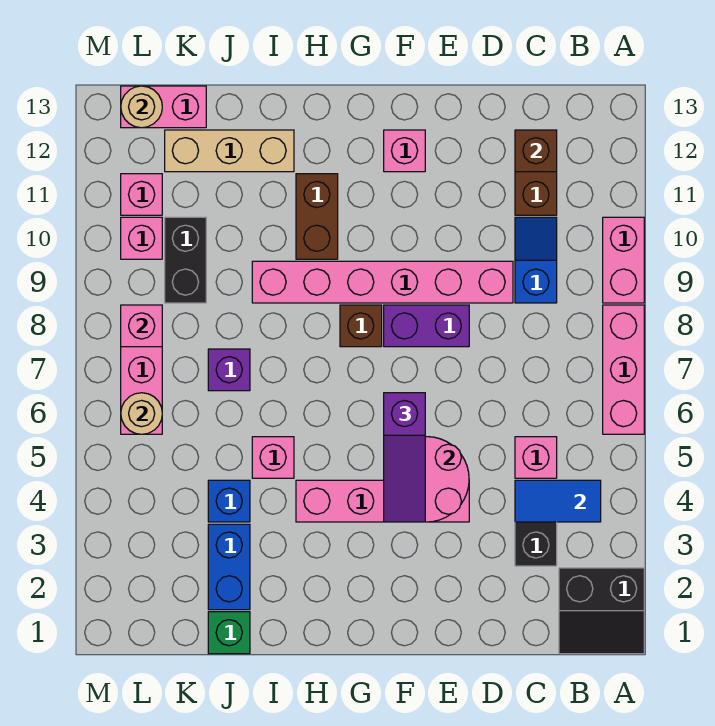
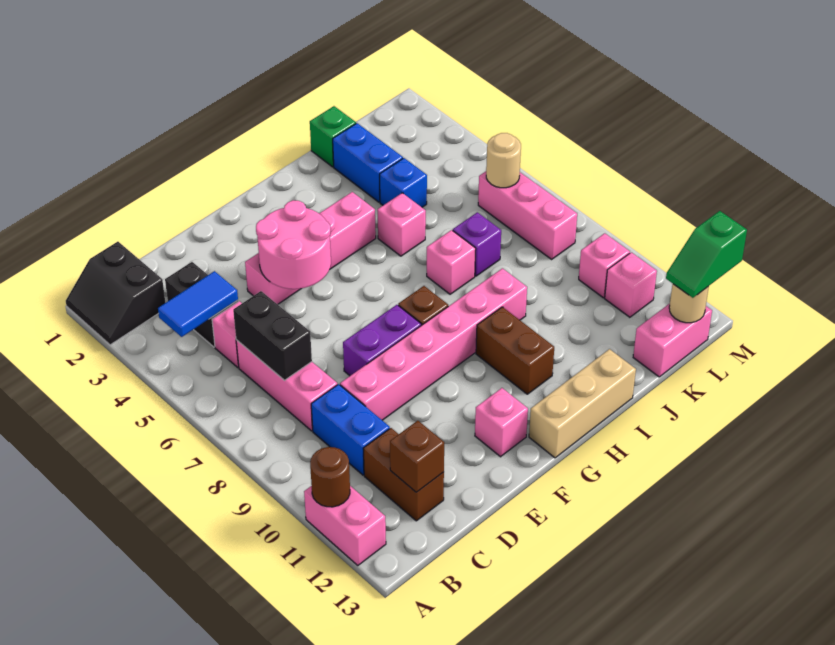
black 2x2 slope [559,568,644,654] -> black 2x2 slope turned to [66,242,165,345]
pink 1x3 brick [603,305,644,434] -> pink 1x3 brick moved to [236,340,338,431]
pink 1x2 brick [603,217,644,303] -> pink 1x2 brick moved to [304,486,386,565]
none -> brown 1x1 round brick [310,447,350,507]
blue 1x2 slope [515,217,557,303] -> blue 1x2 brick [311,384,390,475]
purple 1x3 slope [384,393,425,522] -> none
tan 1x3 brick [165,130,294,172] -> tan 1x3 brick moved to [529,349,636,458]
black 1x2 brick [165,217,206,303] -> black 1x2 brick moved to [233,291,312,380]
pink 1x1 brick [121,305,162,347] -> pink 1x1 brick moved to [427,230,476,294]
none -> green 1x2 slope [666,211,747,298]

